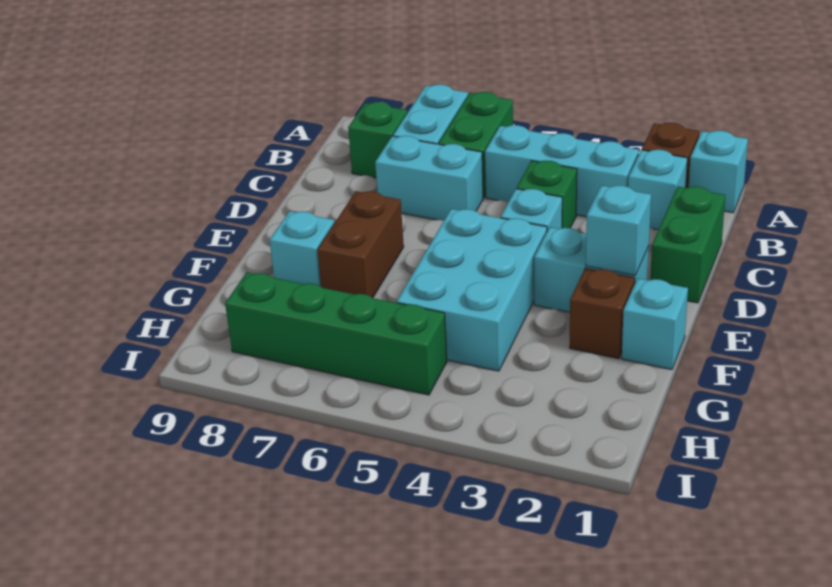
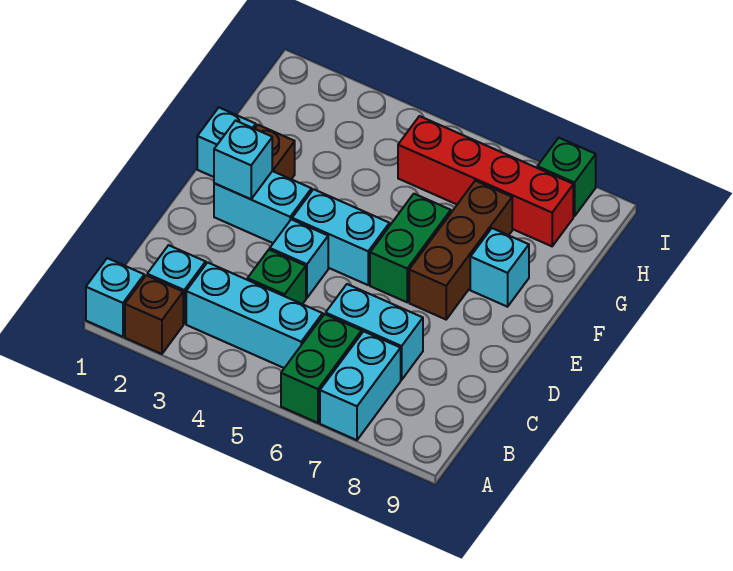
green 1x1 brick [348,102,407,178] -> green 1x1 brick moved to [537,138,596,216]
green 1x2 brick [650,186,725,303] -> green 1x2 brick moved to [370,194,451,302]
cyan 2x3 brick [397,209,547,371] -> cyan 1x2 brick [292,189,390,285]
brown 1x2 brick [317,191,404,298] -> brown 1x3 brick [409,181,512,319]
green 1x4 brick [225,272,447,395] -> red 1x4 brick [398,116,573,246]

